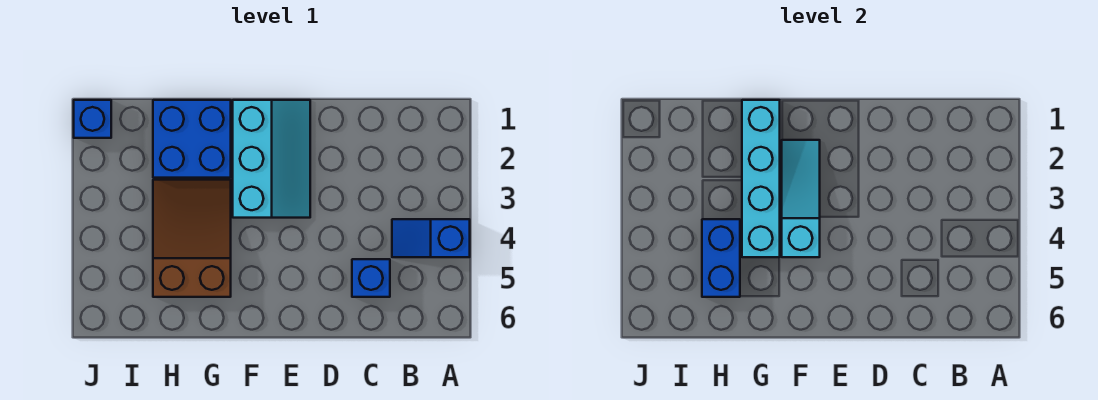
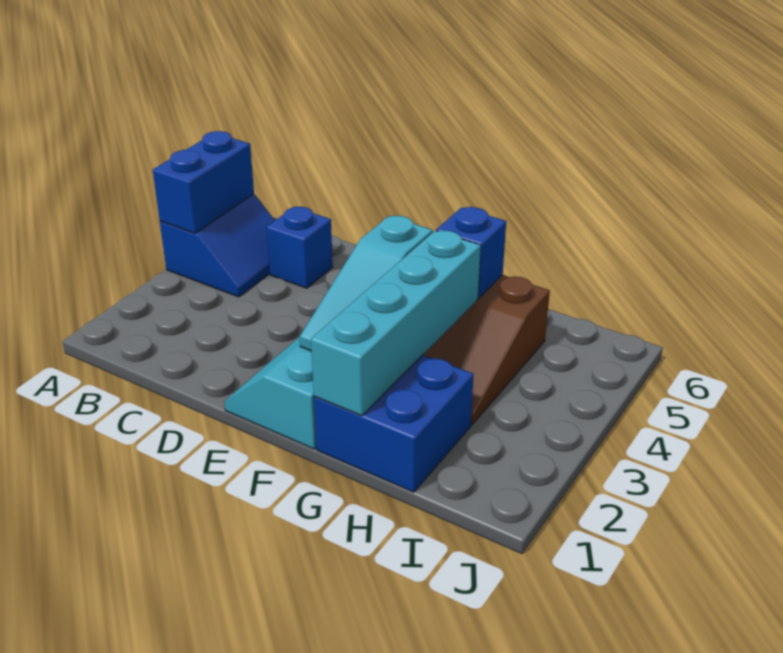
blue 1x2 slope [392,219,470,257] -> blue 2x2 slope [160,194,275,297]
blue 1x2 brick [702,219,740,297] -> blue 1x2 brick moved to [153,131,254,233]
blue 1x1 brick [74,100,111,138] -> blue 1x1 brick moved to [436,207,506,298]

